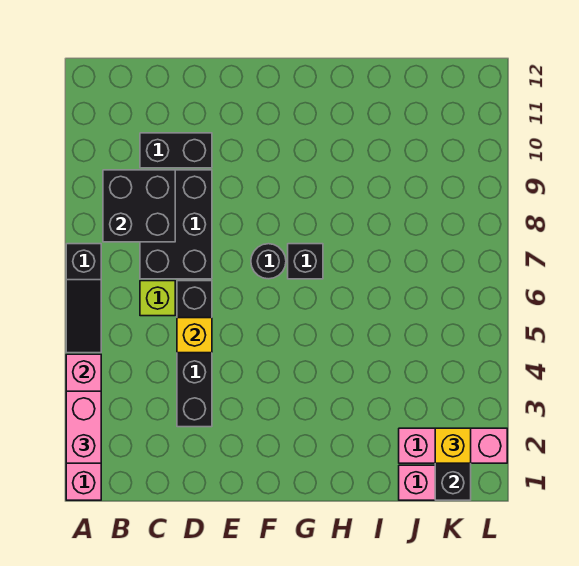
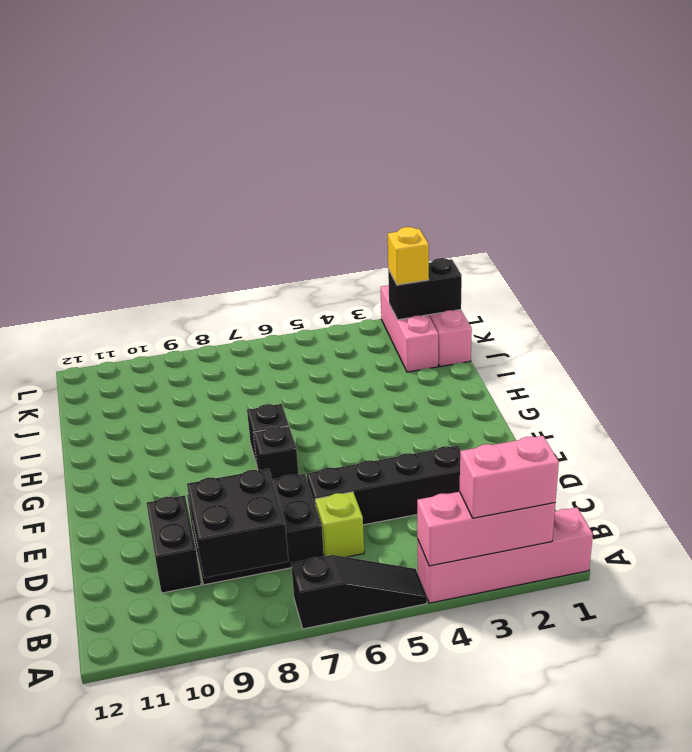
yellow 1x1 brick [177,318,212,353] -> none
black 1x1 round brick [251,244,286,279] -> black 1x1 brick [253,426,299,479]

